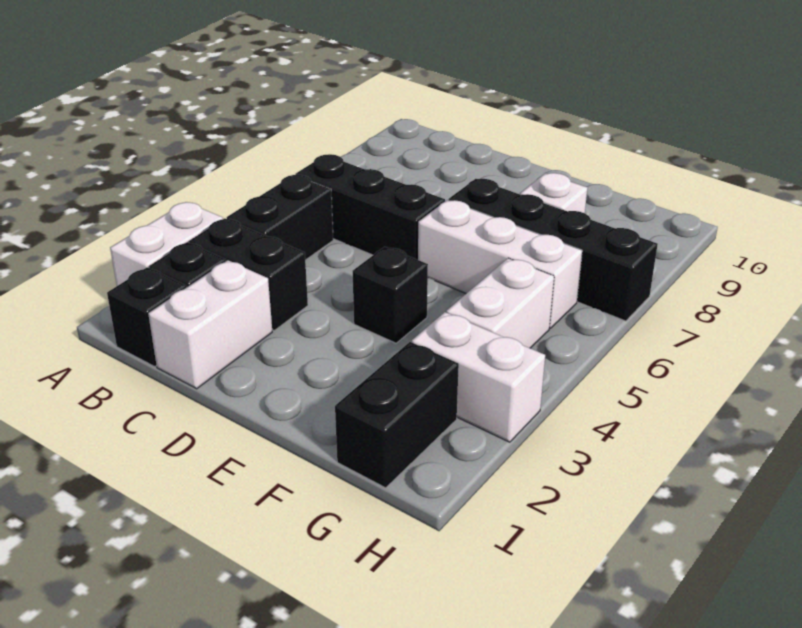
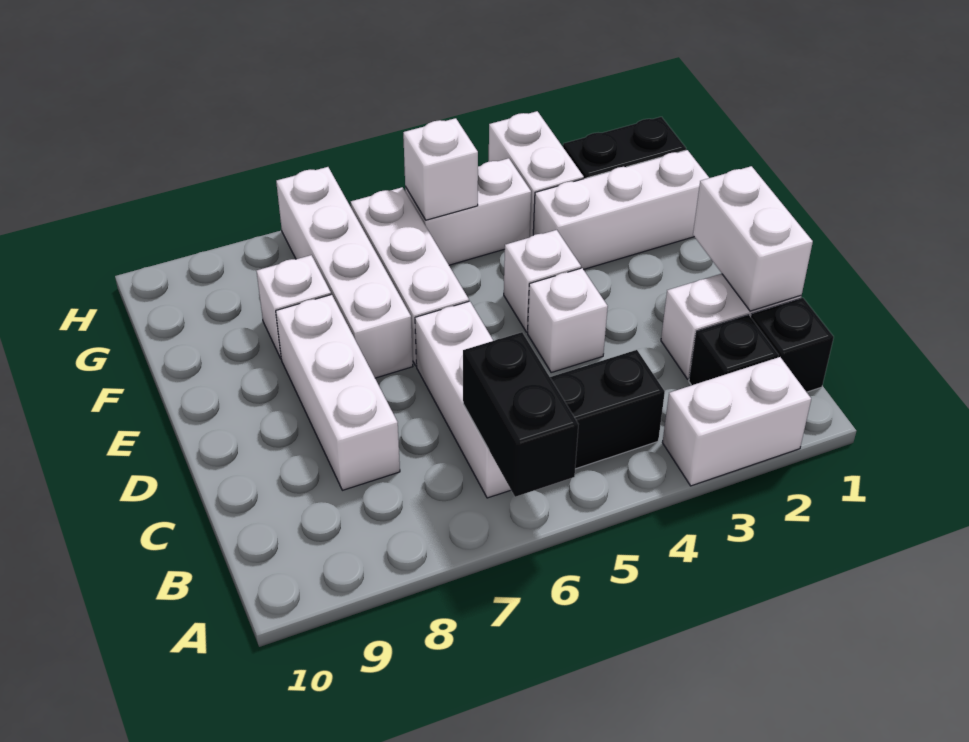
black 1x2 brick [189,218,308,330] -> black 1x2 brick moved to [463,332,579,497]
black 1x3 brick [295,154,445,260] -> white 1x3 brick [415,301,511,498]
none -> white 1x2 brick [693,166,813,311]
none -> white 1x3 brick [276,295,400,490]
none -> white 1x1 brick [528,268,608,373]
black 1x1 brick [353,247,428,343] -> white 1x1 brick [504,230,581,332]
black 1x4 brick [448,179,658,321] -> white 1x4 brick [276,167,413,378]
none -> white 1x3 brick [533,150,709,269]
none -> white 1x1 brick [403,118,478,220]

